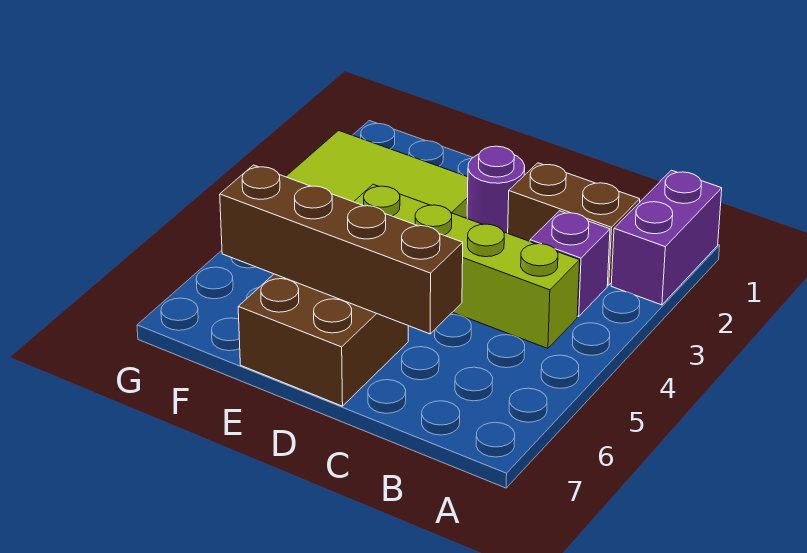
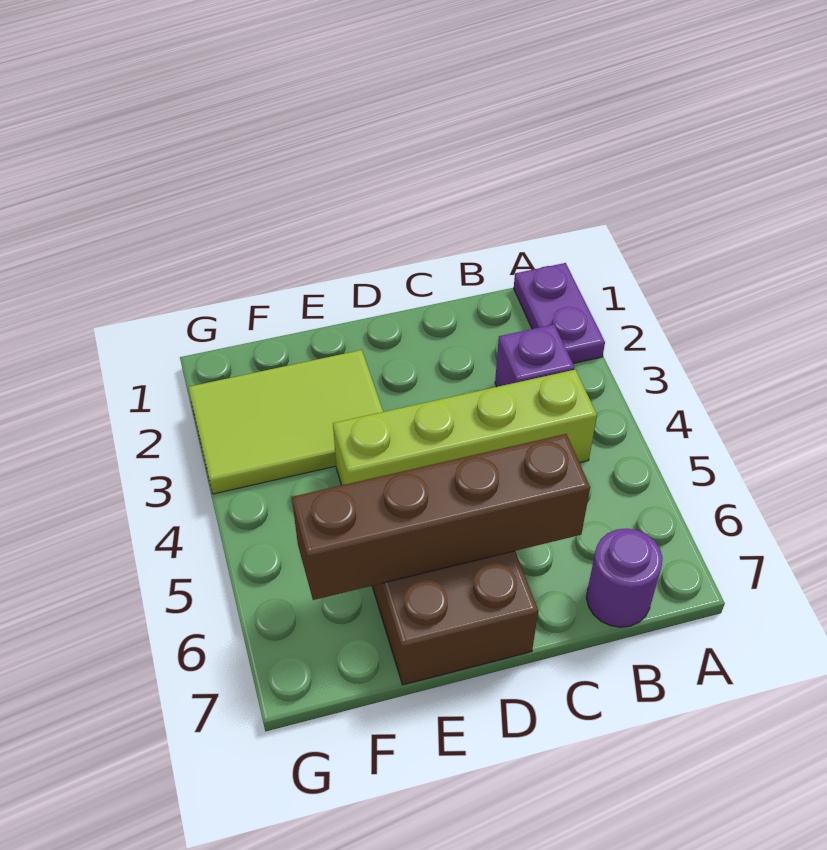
purple 1x2 brick [611,170,722,305] -> purple 1x2 plate [514,263,605,364]
brown 1x2 brick [508,163,640,285] -> none
purple 1x1 round brick [467,146,525,233] -> purple 1x1 round brick moved to [586,529,662,627]

